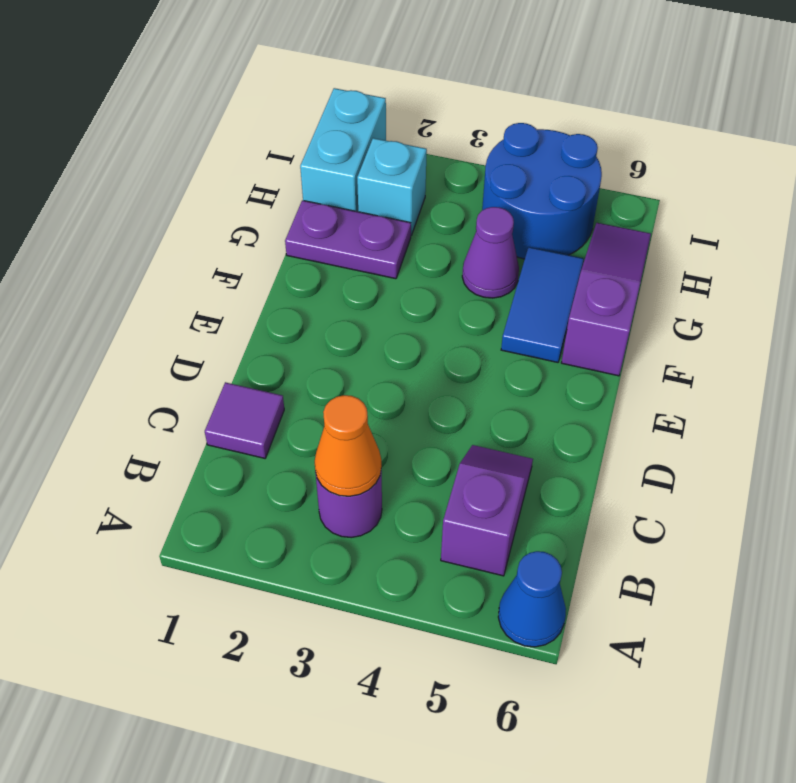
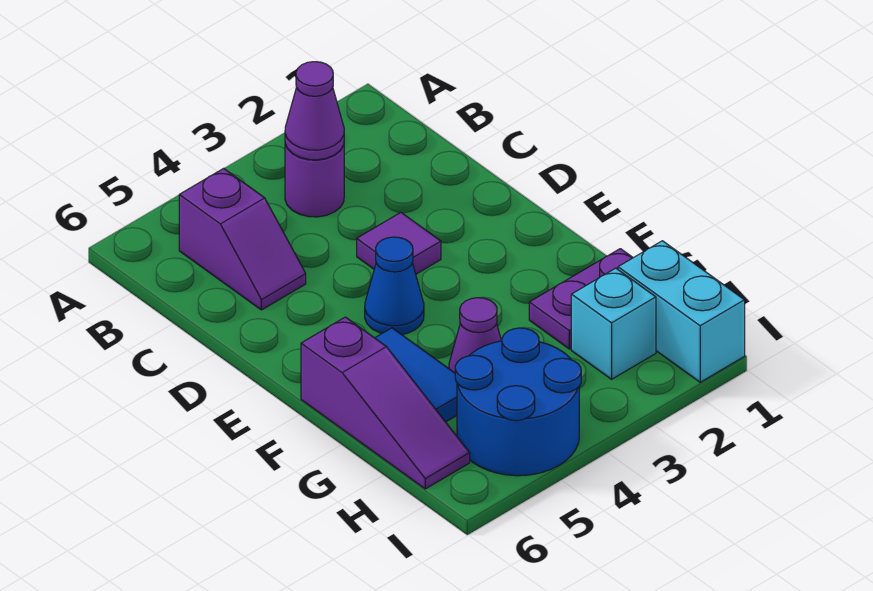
blue 1x1 cone [498,551,566,647] -> blue 1x1 cone moved to [365,237,424,335]
orange 1x1 cone [315,395,381,496] -> purple 1x1 cone [285,62,344,160]
purple 1x1 tile [205,382,284,458] -> purple 1x1 tile moved to [357,212,441,274]

